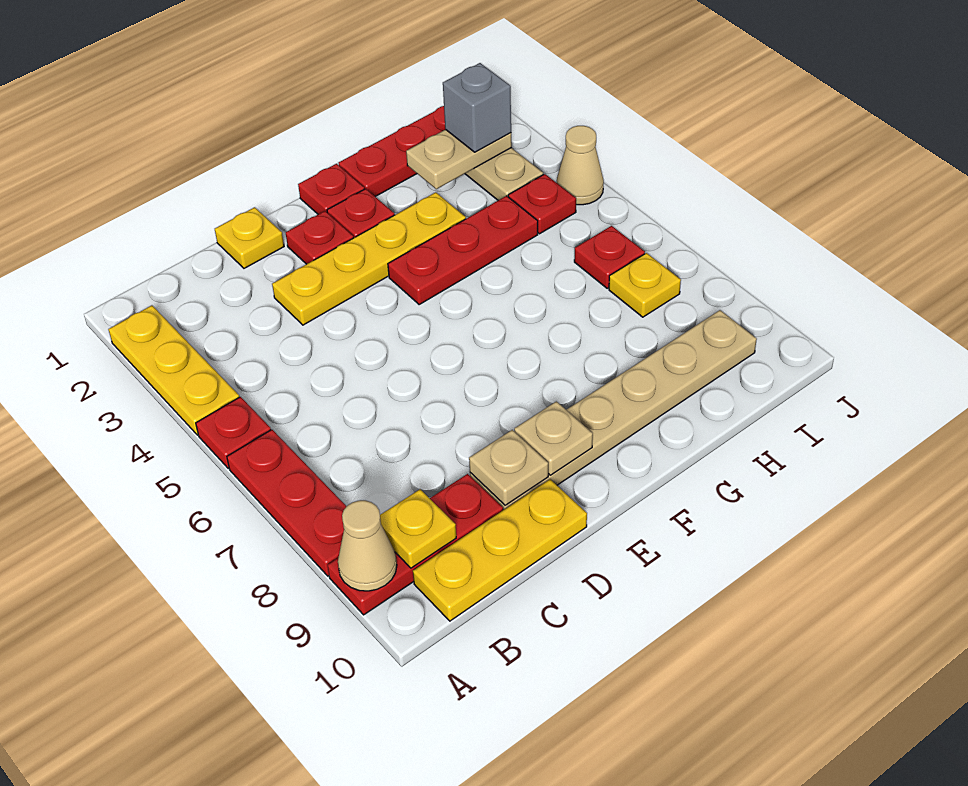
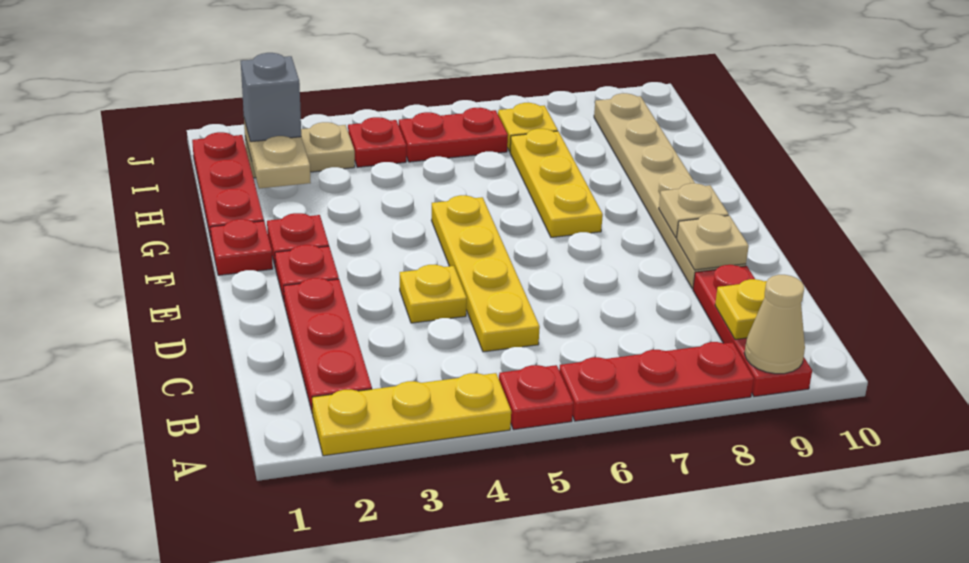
yellow 1x3 plate [413,479,587,621] -> yellow 1x3 plate moved to [510,129,603,237]
yellow 1x1 plate [215,207,284,268] -> yellow 1x1 plate moved to [400,265,467,323]
yellow 1x4 plate [272,192,466,325] -> yellow 1x4 plate moved to [432,195,540,352]
red 1x3 plate [388,196,538,305] -> red 1x3 plate moved to [284,278,372,414]
red 1x1 plate [574,226,645,288] -> red 1x2 plate [399,108,508,162]
tan 1x1 cone [557,126,604,205] -> none

